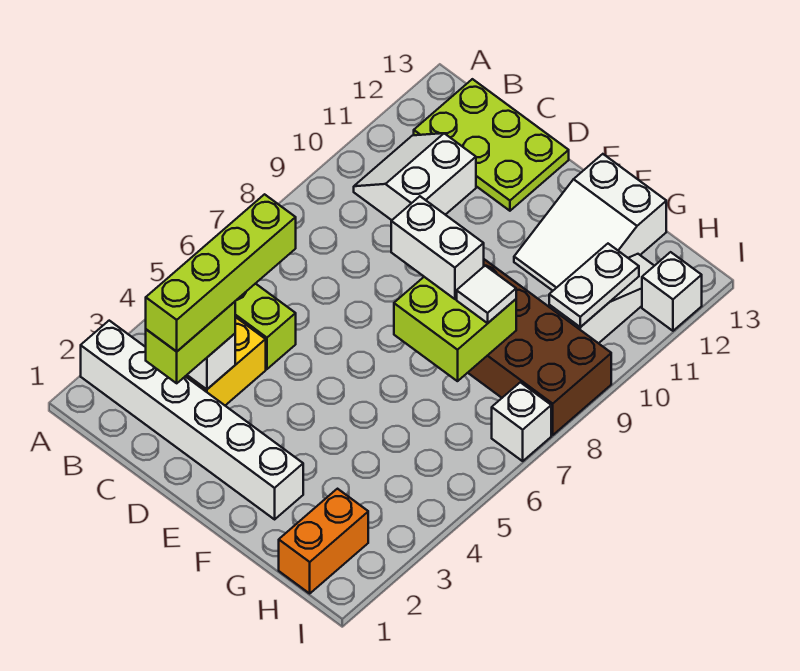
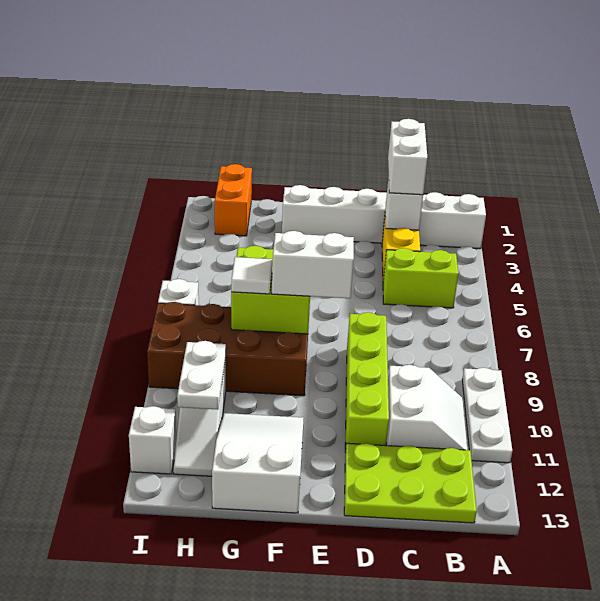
none -> white 1x3 plate [462,368,512,463]
lime 1x2 brick [146,302,235,383] -> white 1x2 brick [388,119,427,195]
lime 1x4 brick [146,194,296,352] -> lime 1x4 brick moved to [345,312,389,451]

